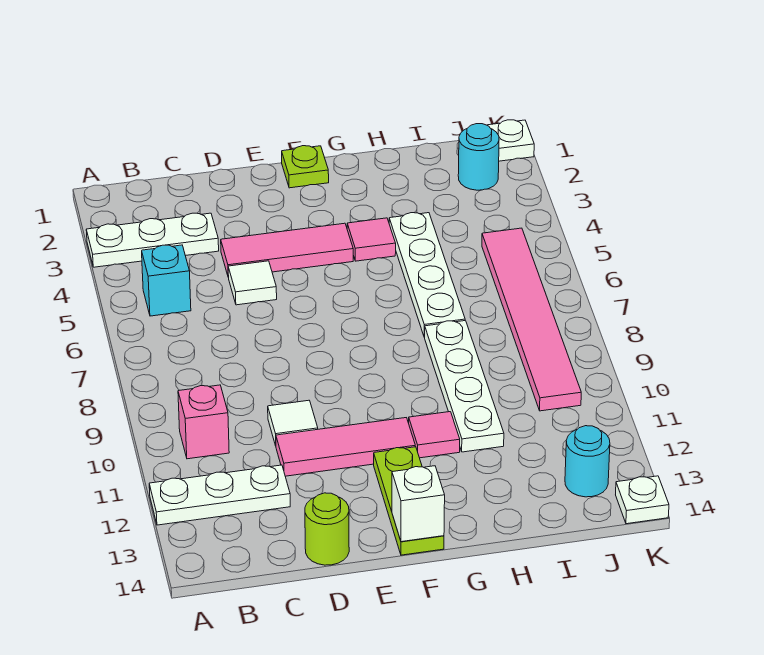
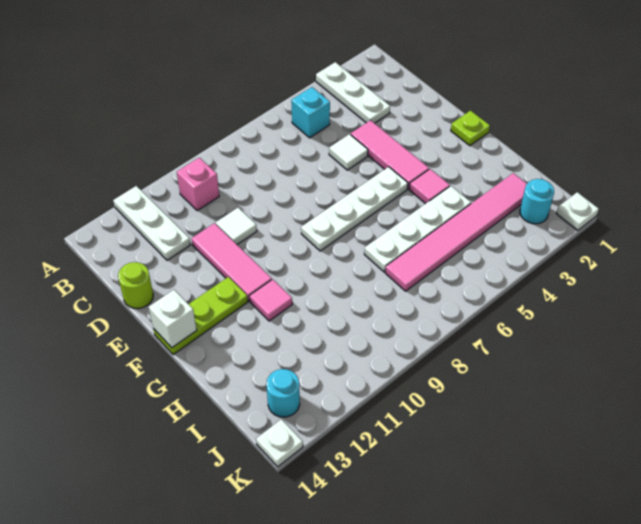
white 1x4 plate [424,321,504,452] -> white 1x4 plate moved to [301,167,408,251]
pink 1x6 tile [482,228,581,411] -> pink 1x6 tile moved to [385,173,527,291]

